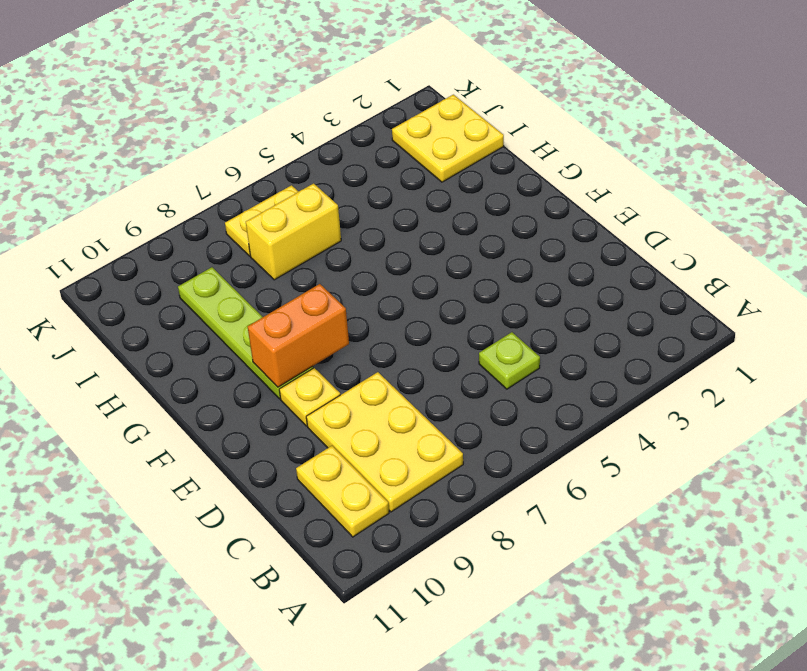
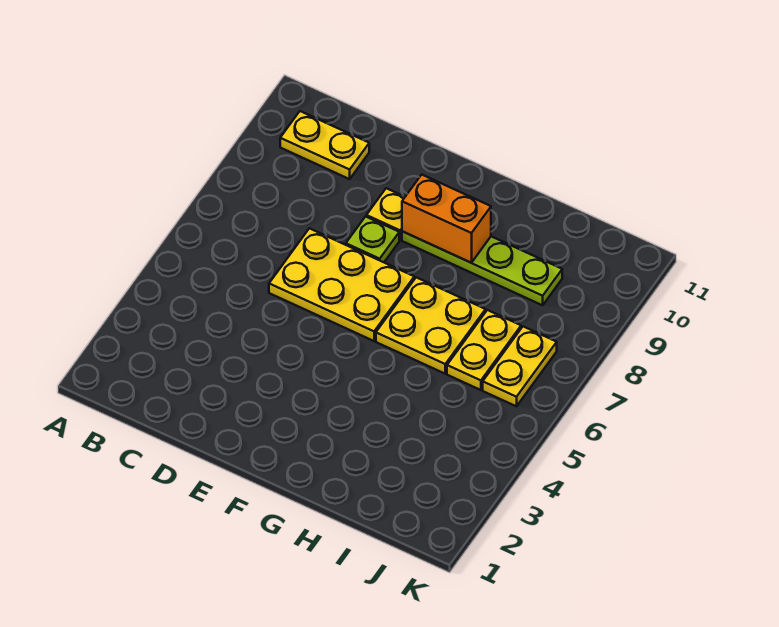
yellow 2x3 plate [306,372,463,512] -> yellow 2x3 plate moved to [269,228,414,341]
lime 1x1 plate [479,332,540,389] -> lime 1x1 plate moved to [346,217,399,262]
orange 1x2 brick [248,284,349,387] -> orange 1x2 brick turned to [402,175,491,263]
yellow 2x2 plate [392,95,504,182] -> yellow 2x2 plate moved to [376,277,486,374]
yellow 1x2 brick [246,183,341,280] -> yellow 1x2 plate [447,310,521,390]

